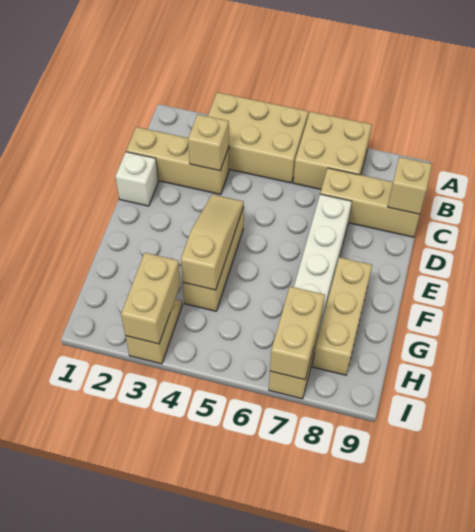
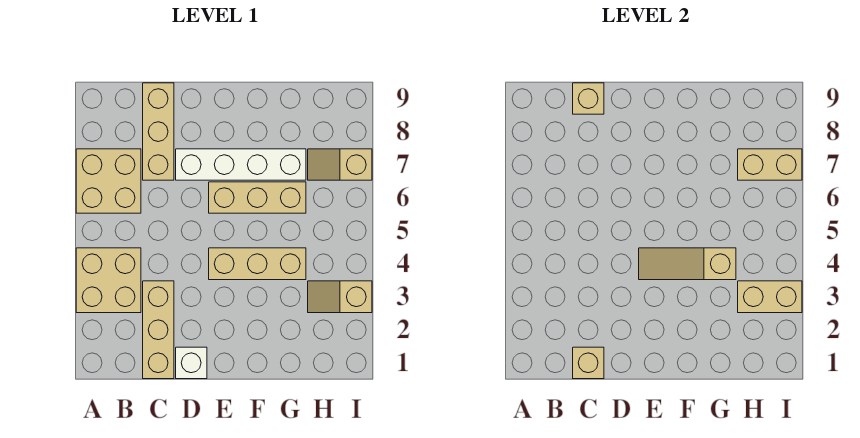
tan 2x3 brick [208,92,308,183] -> tan 2x2 brick [76,248,141,313]
tan 1x1 brick [188,114,229,171] -> tan 1x1 brick moved to [573,347,604,379]
tan 1x3 brick [313,257,372,375] -> tan 1x3 brick moved to [209,182,306,213]

